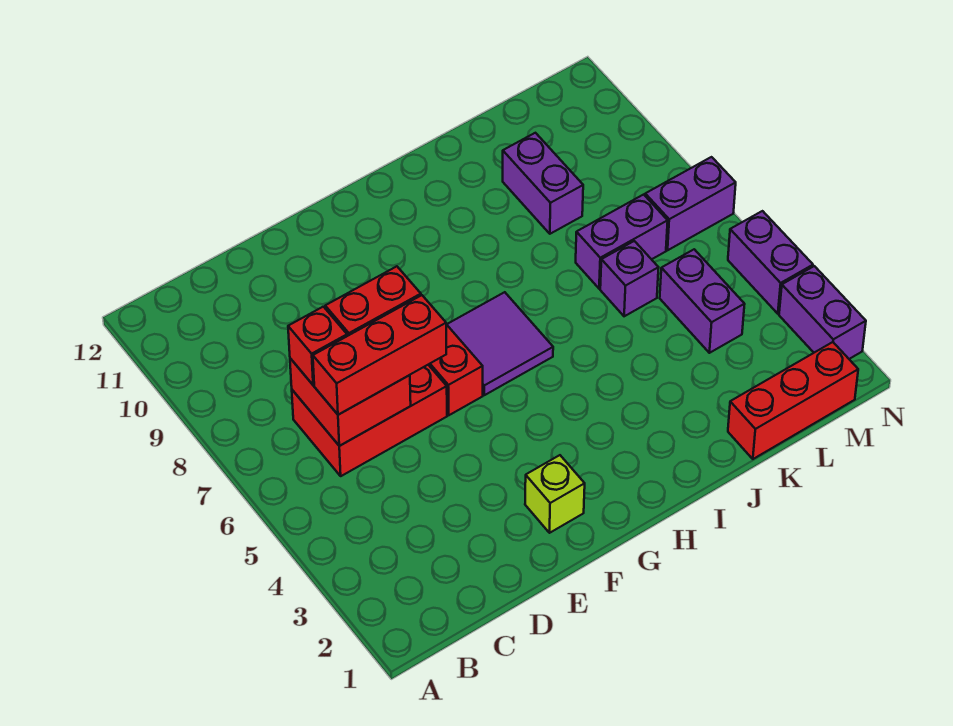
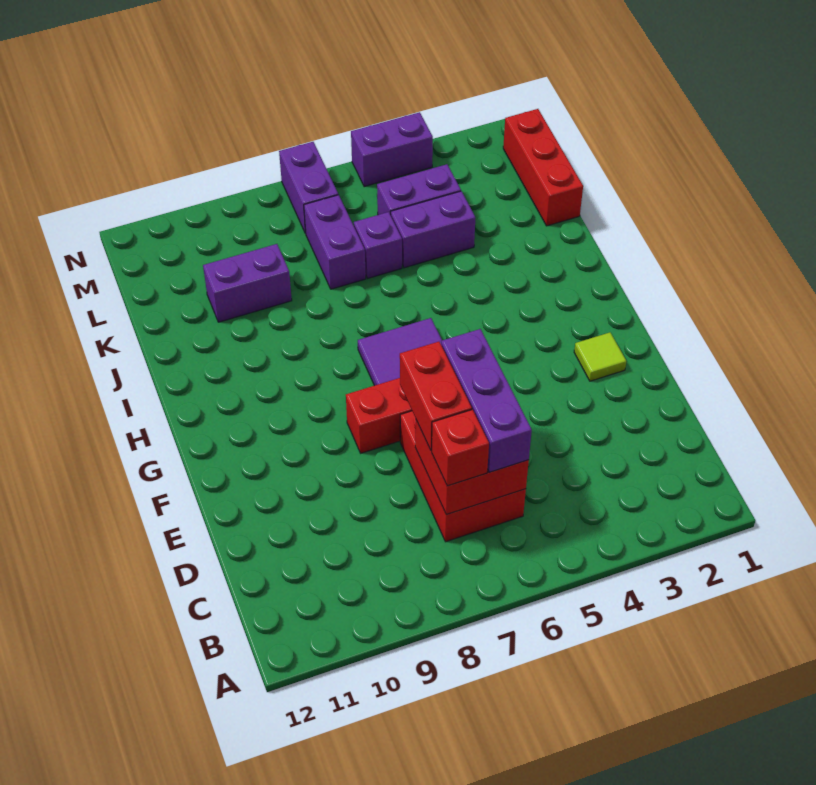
red 1x3 brick [313,295,446,415] -> purple 1x3 brick [441,329,532,472]
lime 1x1 brick [525,455,585,533] -> lime 1x1 tile [574,332,626,381]
purple 1x2 brick [779,266,866,359] -> purple 1x2 brick moved to [391,191,475,268]

